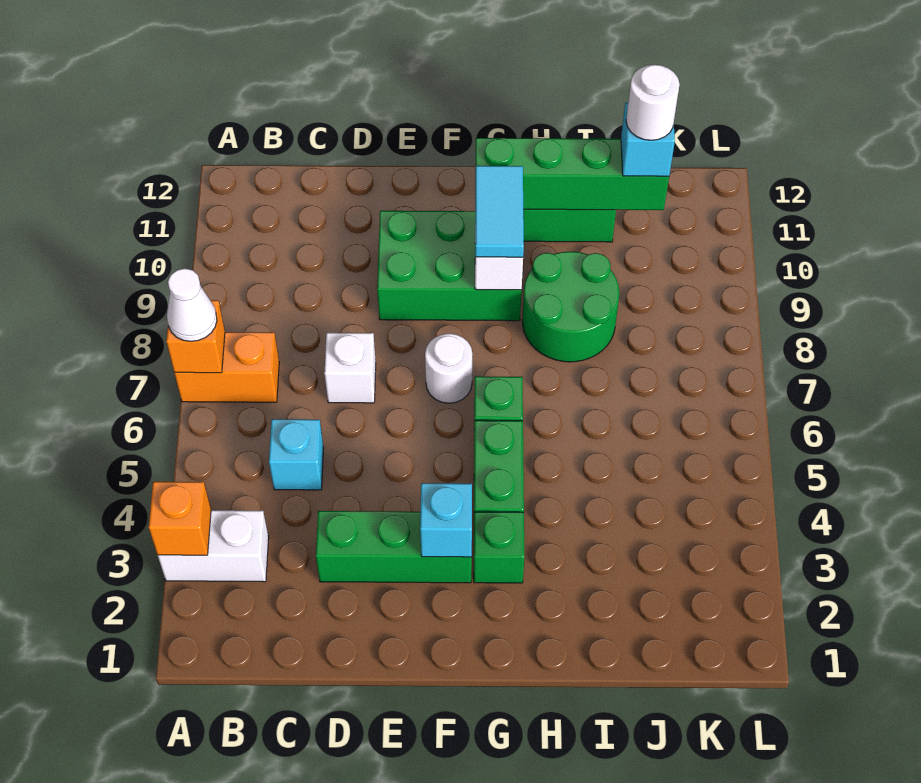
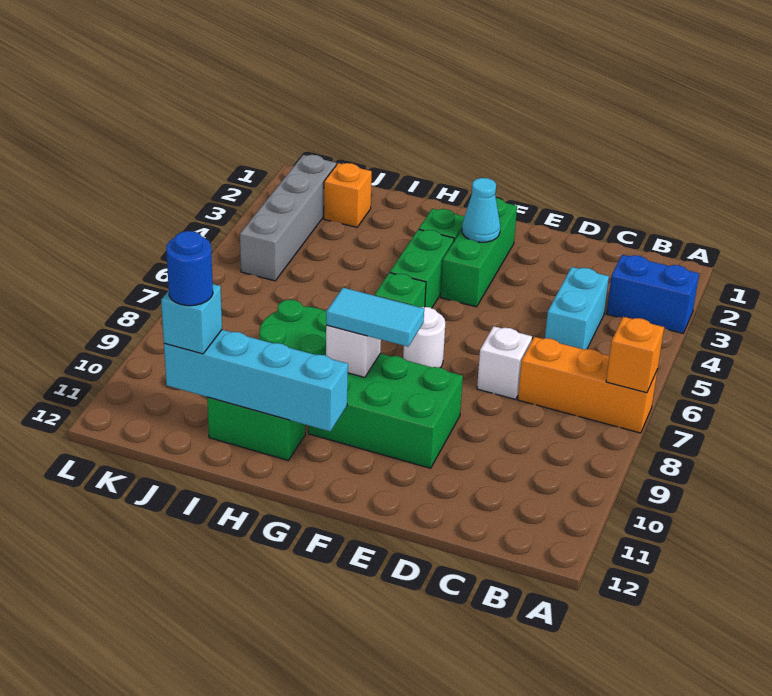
white 1x2 brick [158,510,269,582] -> blue 1x2 brick [607,255,699,333]
orange 1x1 brick [149,482,211,555] -> orange 1x1 brick moved to [324,163,372,227]
orange 1x2 brick [174,332,279,402] -> orange 1x3 brick [518,337,658,433]
white 1x1 cone [167,269,217,341] -> none
cyan 1x1 brick [269,419,324,490] -> cyan 1x2 brick [545,267,609,350]
green 1x3 brick [316,511,472,583] -> green 1x3 brick turned to [441,198,517,307]
cyan 1x1 brick [420,483,472,557] -> cyan 1x1 cone [462,178,500,242]
cyan 1x2 tile [475,166,524,257] -> cyan 1x2 tile turned to [326,288,424,347]
green 1x4 brick [475,138,669,210] -> cyan 1x4 brick [164,330,348,431]
white 1x1 round brick [626,65,680,140] -> blue 1x1 round brick [166,231,213,306]
none -> grey 1x4 brick [240,155,336,281]

